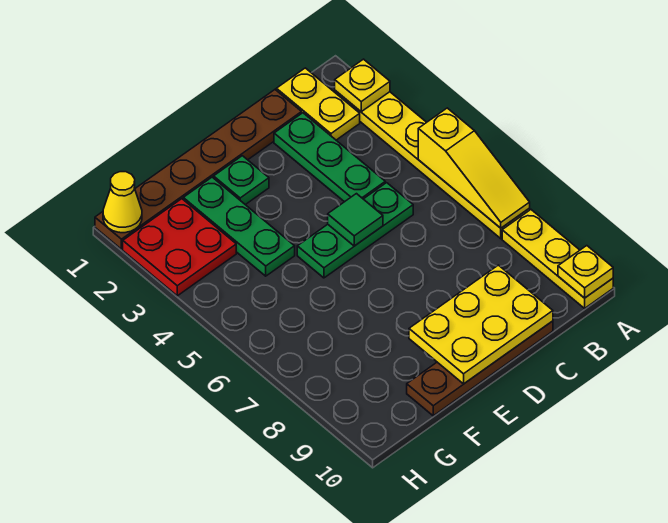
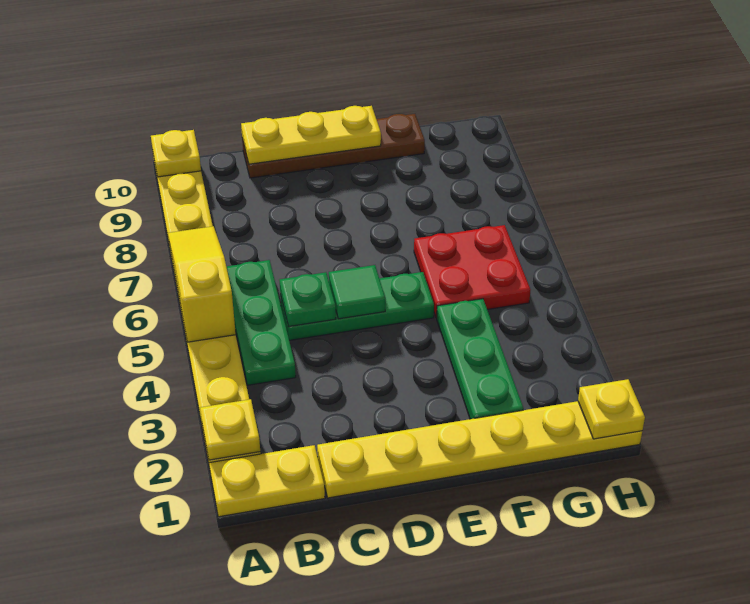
yellow 1x2 plate [276,68,360,140] -> yellow 1x2 plate turned to [209,445,325,517]
brown 1x6 plate [95,90,302,249] -> yellow 1x6 plate [317,401,642,498]
green 1x3 plate [274,113,385,202] -> green 1x3 plate moved to [226,260,296,385]
yellow 2x3 plate [409,265,553,384] -> yellow 1x3 plate [241,106,381,164]
green 1x1 plate [214,156,269,205] -> green 1x1 plate moved to [280,272,336,327]
red 2x2 plate [123,199,236,296] -> red 2x2 plate moved to [414,225,530,317]
yellow 1x1 cone [103,172,142,233] -> yellow 1x1 plate [578,379,645,439]

